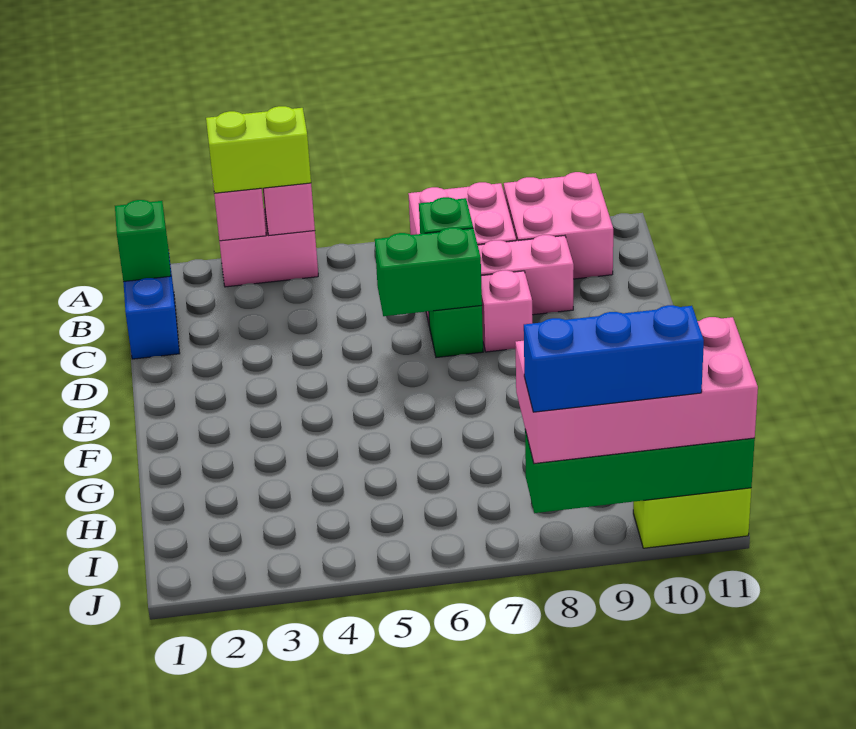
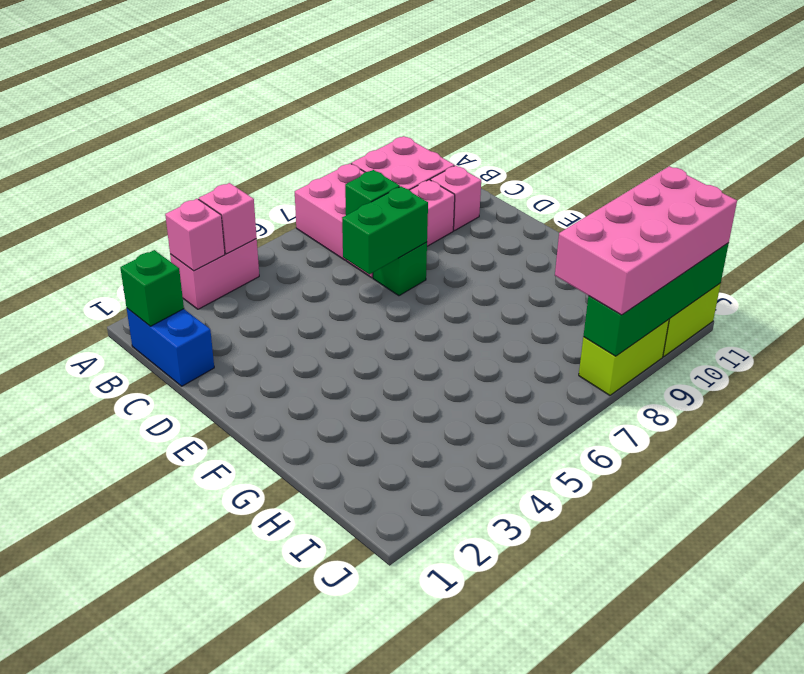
lime 1x2 brick [206,106,311,193] -> lime 1x2 brick moved to [579,319,669,395]
pink 1x1 brick [481,270,532,352] -> pink 1x1 brick moved to [430,165,481,231]
blue 1x3 brick [524,305,704,412] -> none

